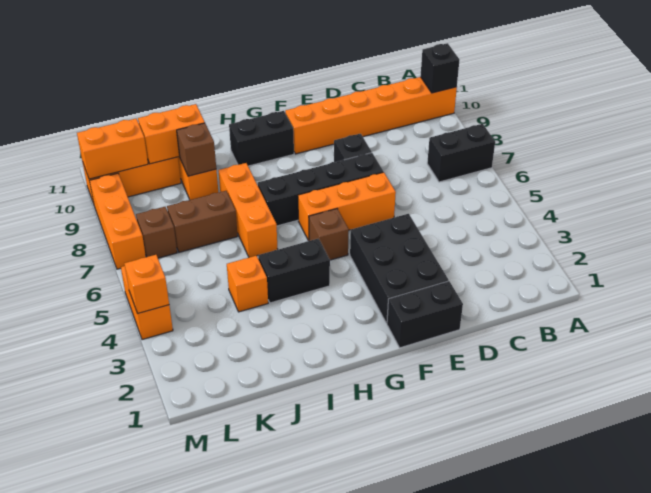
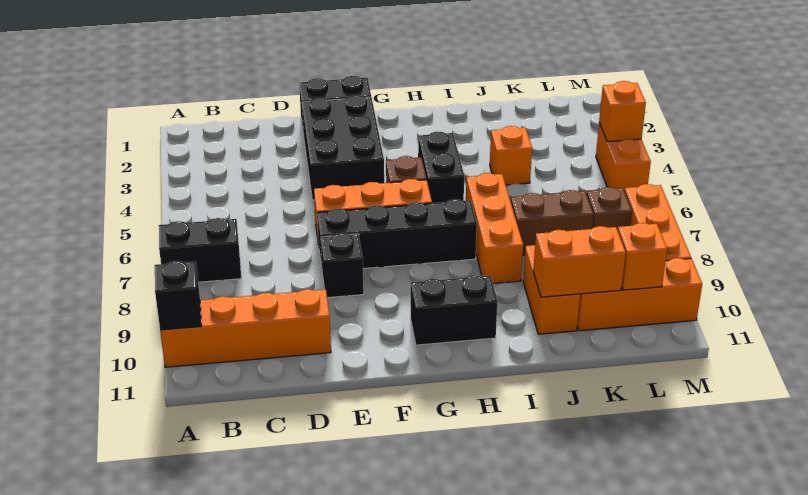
orange 1x6 brick [285,77,457,154] -> orange 1x4 brick [160,289,331,367]
black 1x2 brick [258,239,330,303] -> black 1x2 brick turned to [418,132,464,203]
brown 1x1 brick [177,123,216,176] -> none
orange 1x2 brick [77,119,148,179] -> orange 1x1 brick [618,223,667,290]

